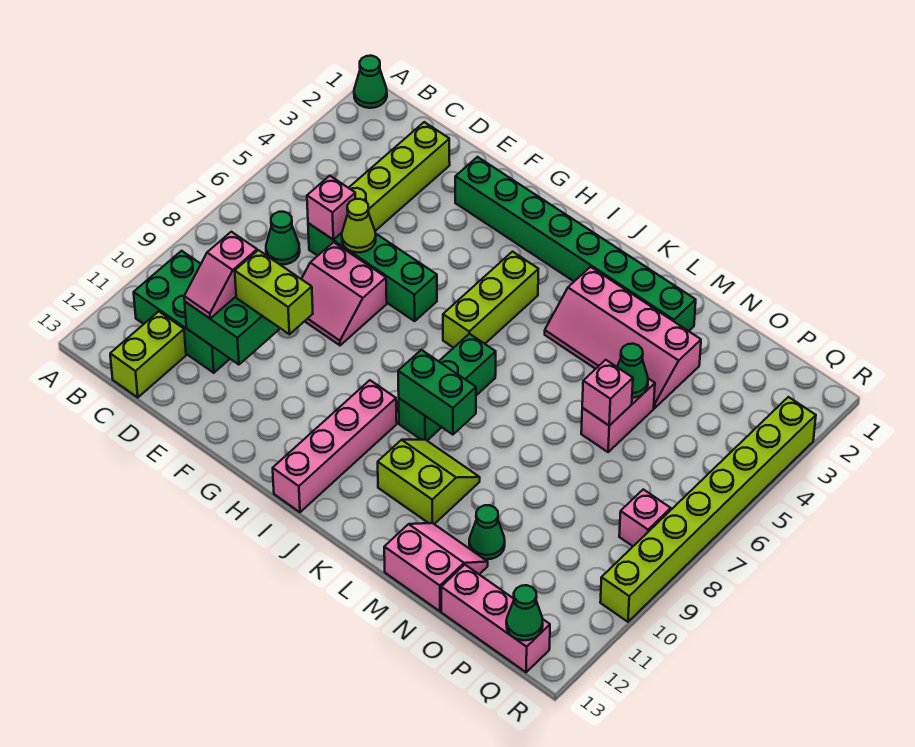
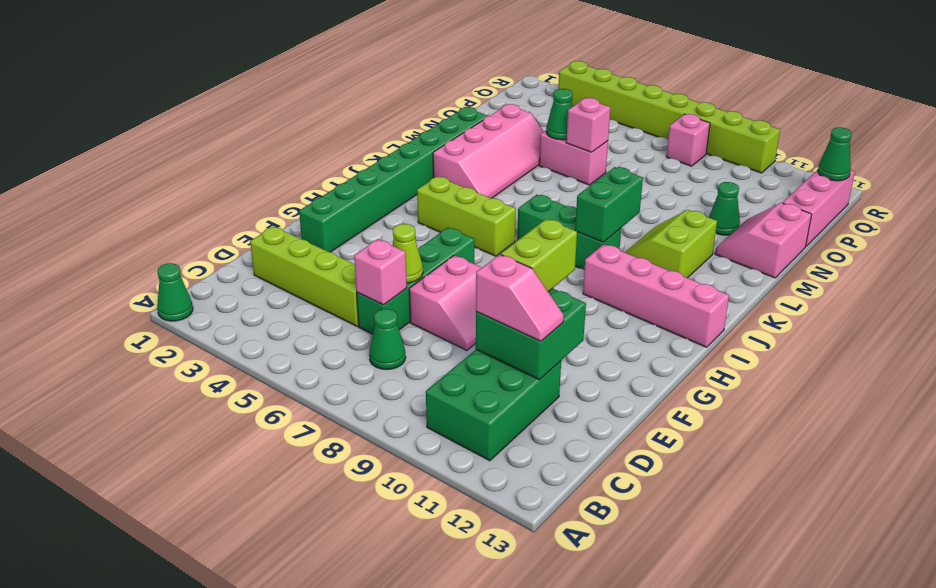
lime 1x2 brick [110,311,186,397] -> none

